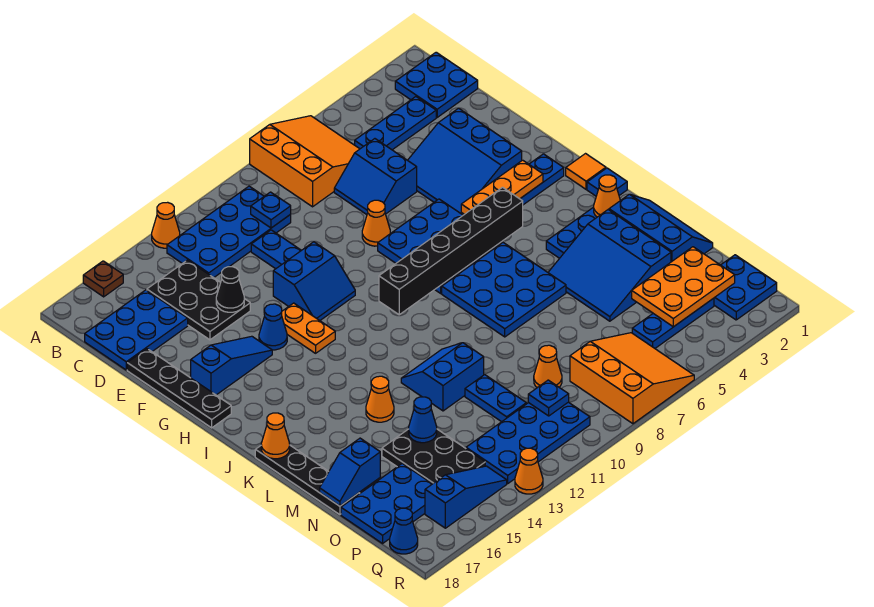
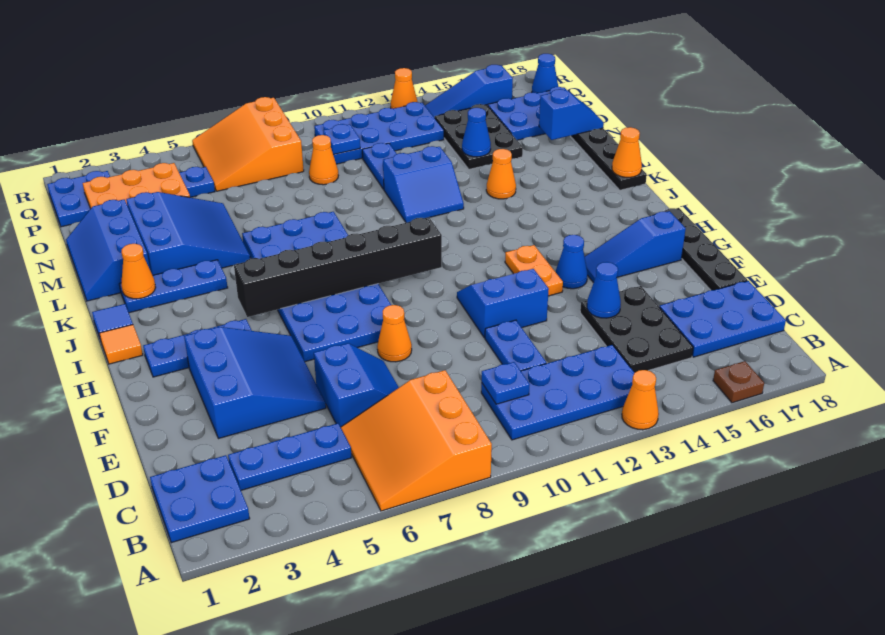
black 1x1 cone [216,267,244,312] -> blue 1x1 cone [587,262,621,318]
orange 1x3 plate [461,160,543,214] -> none

